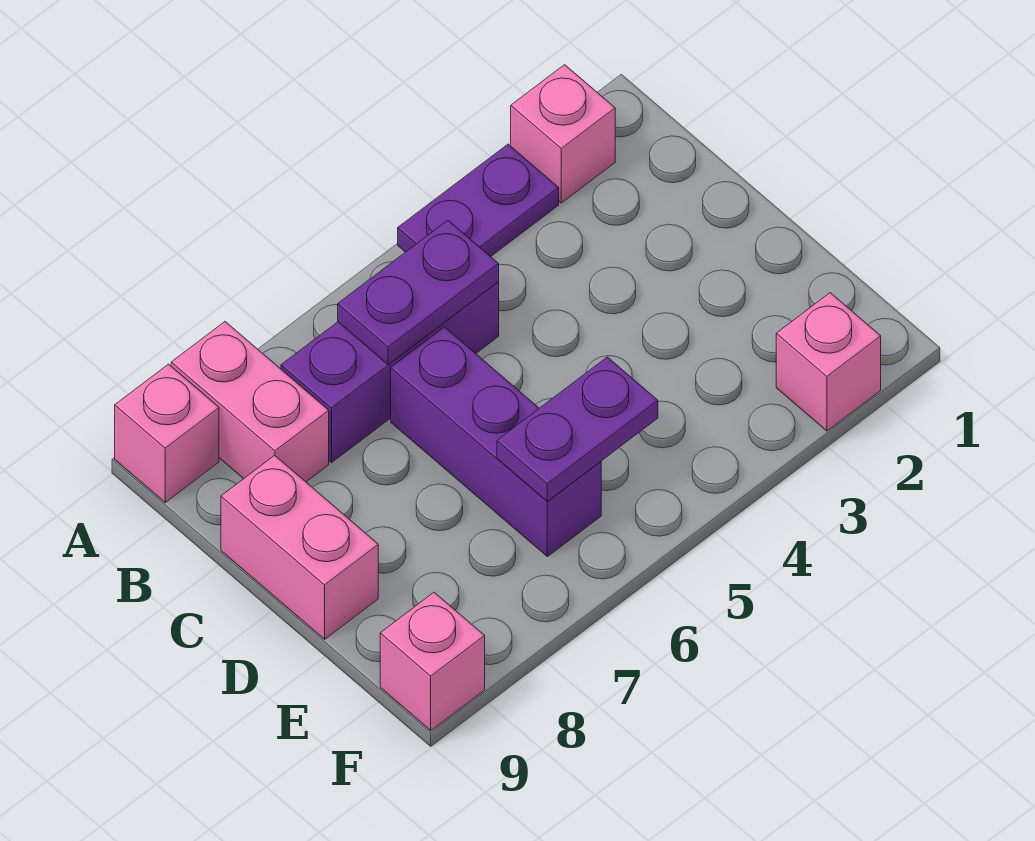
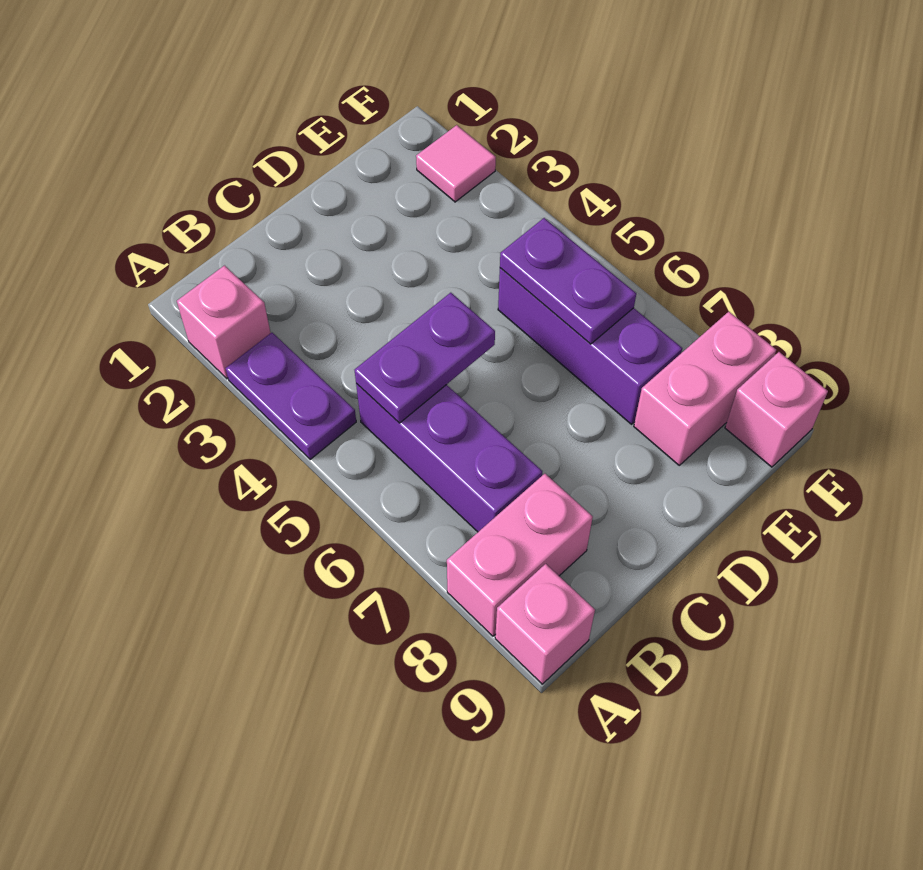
purple 1x2 plate [338,220,499,365] -> purple 1x2 plate turned to [355,293,495,423]
purple 1x3 brick [391,327,601,557] -> purple 1x3 brick turned to [498,268,682,424]
pink 1x2 brick [221,455,378,639] -> pink 1x2 brick moved to [634,312,776,465]
pink 1x1 brick [776,293,881,431] -> pink 1x1 tile [416,125,496,202]

